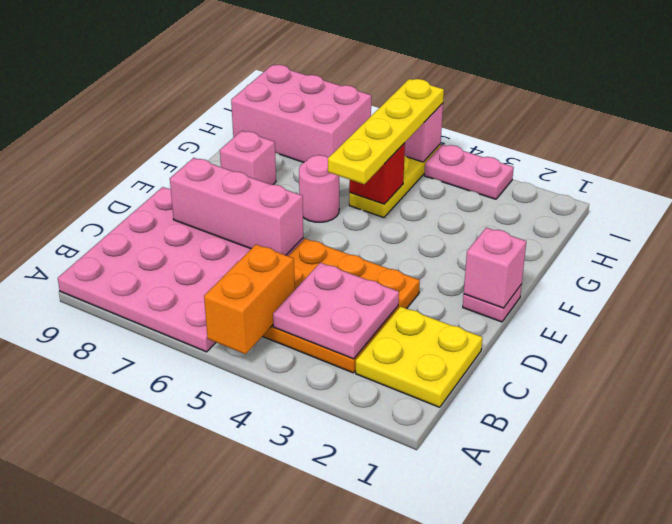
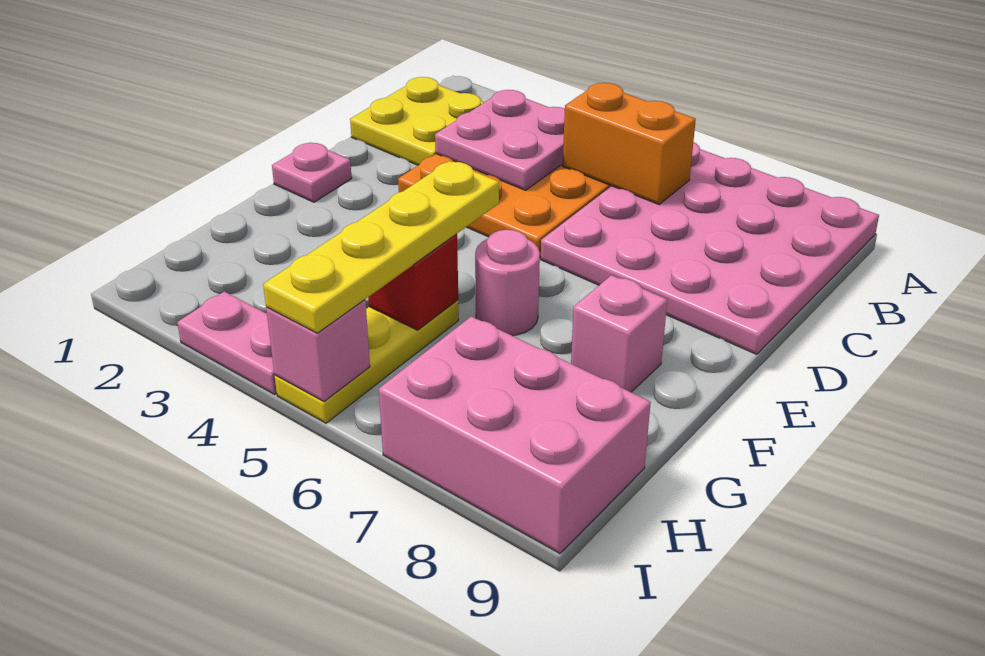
orange 1x2 brick [204,244,295,354] -> orange 1x2 brick turned to [563,83,696,204]
pink 1x3 brick [170,158,303,255] -> none
pink 1x1 brick [464,228,526,308] -> none

